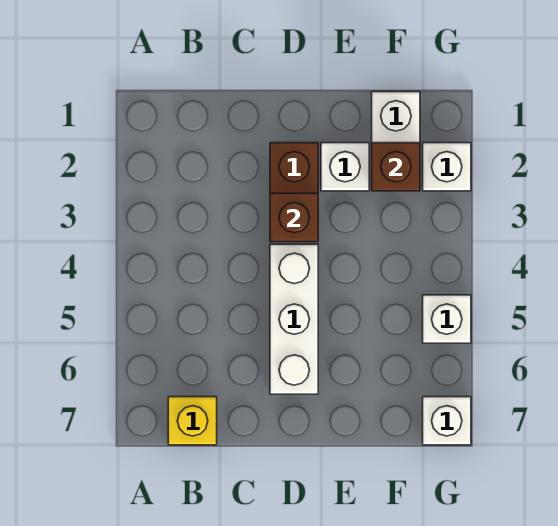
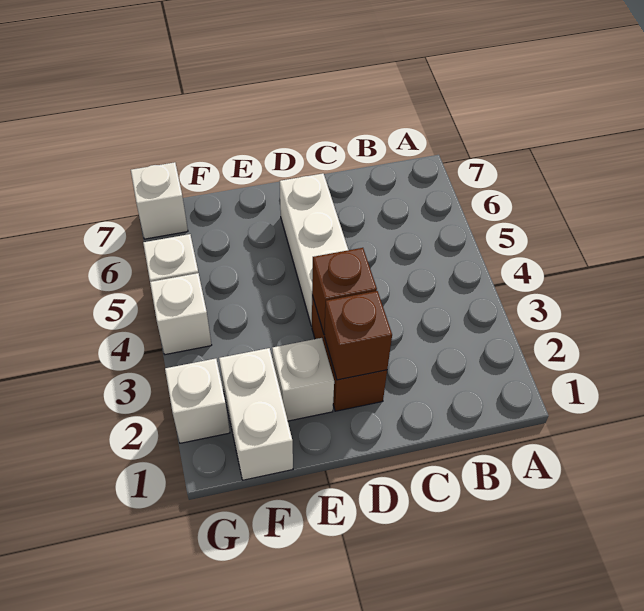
yellow 1x1 brick [168,397,217,445] -> none
brown 1x1 brick [372,143,420,191] -> brown 1x1 brick moved to [325,291,392,380]
none -> white 1x1 brick [150,273,212,355]

